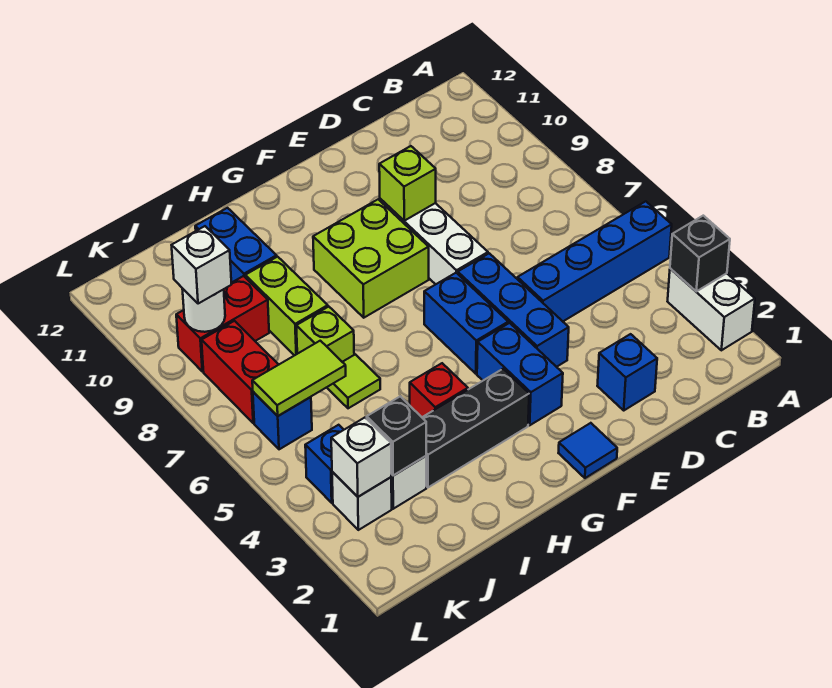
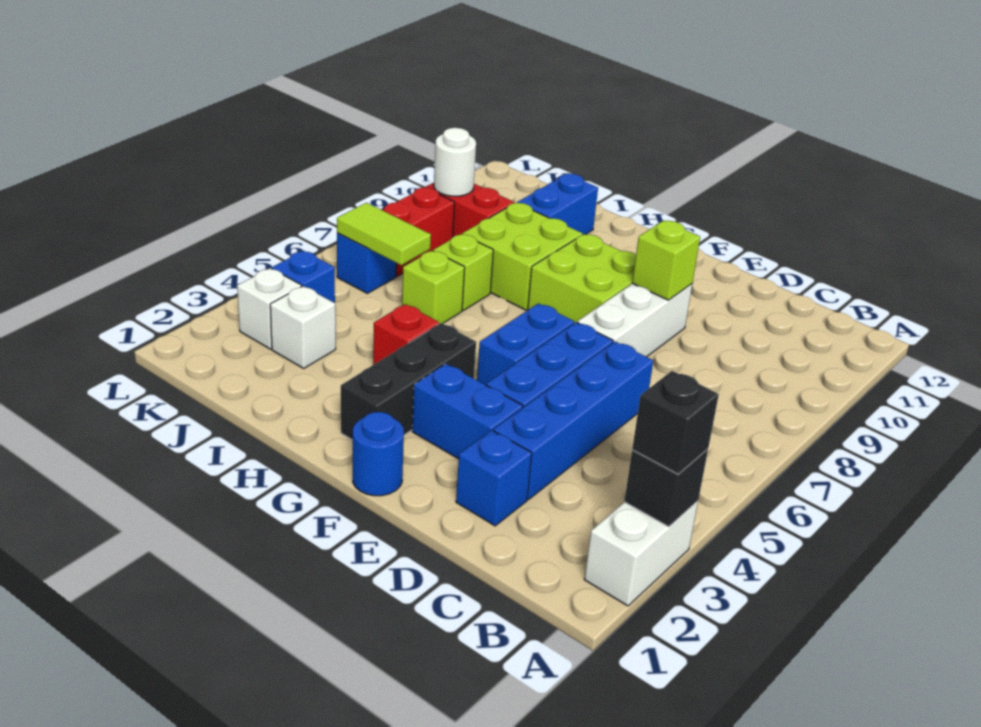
blue 1x4 brick [517,201,672,321] -> blue 1x4 brick turned to [493,342,653,500]
blue 1x1 tile [559,423,617,478] -> blue 1x1 round brick [353,412,404,496]
blue 1x2 brick [477,323,563,425] -> blue 1x2 brick turned to [412,364,523,459]
black 1x3 brick [422,369,529,487] -> black 1x3 brick turned to [341,323,476,440]
lime 1x1 tile [327,354,380,408] -> lime 1x1 brick [402,251,465,324]
lime 1x2 brick [245,257,328,356] -> lime 2x2 brick [462,203,582,310]
black 1x1 brick [367,396,426,476] -> black 1x1 brick moved to [632,371,719,474]
white 1x1 brick [331,418,391,497] -> none
white 1x1 brick [172,226,232,304] -> none

